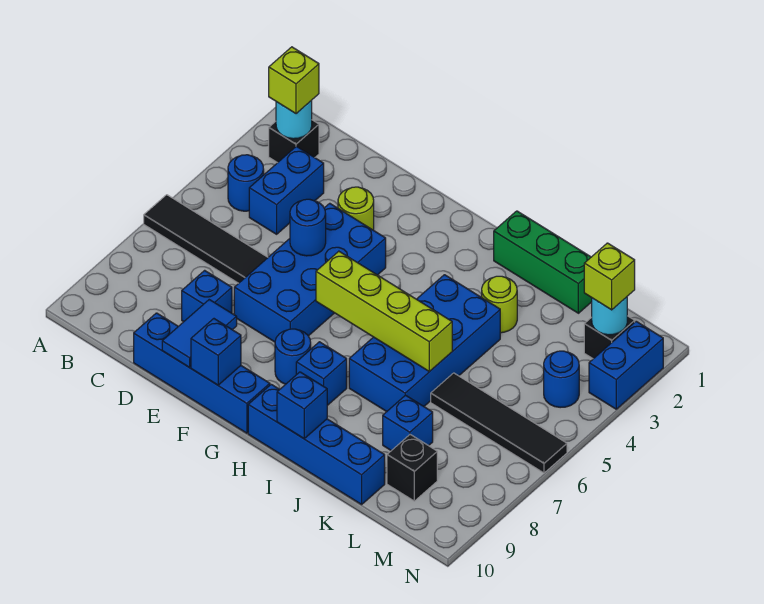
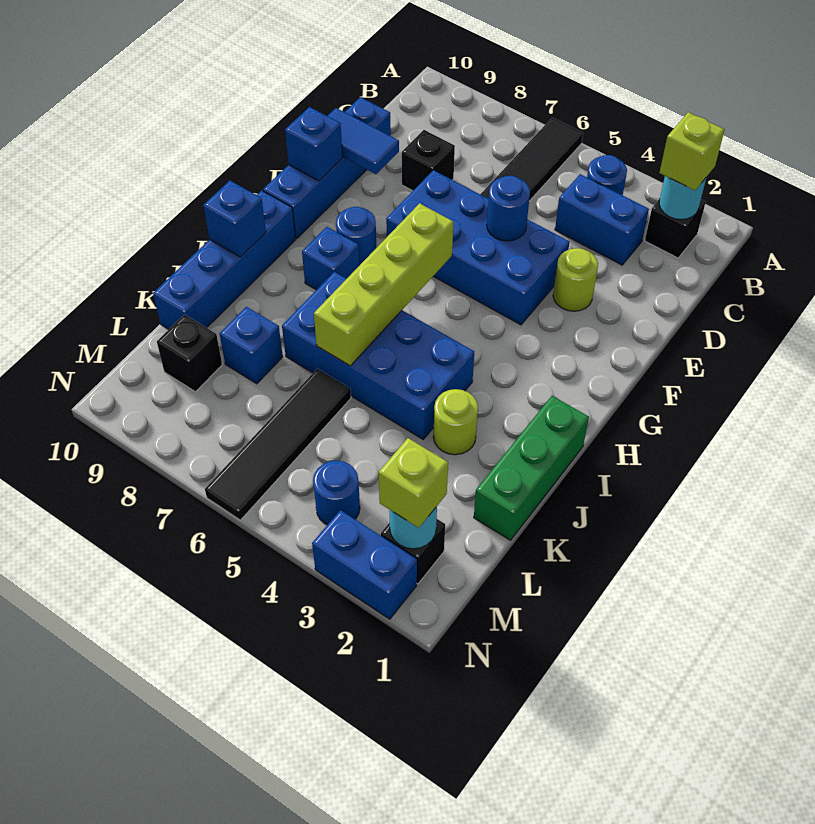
blue 1x1 brick [182,270,232,322] -> black 1x1 brick [402,130,455,191]

